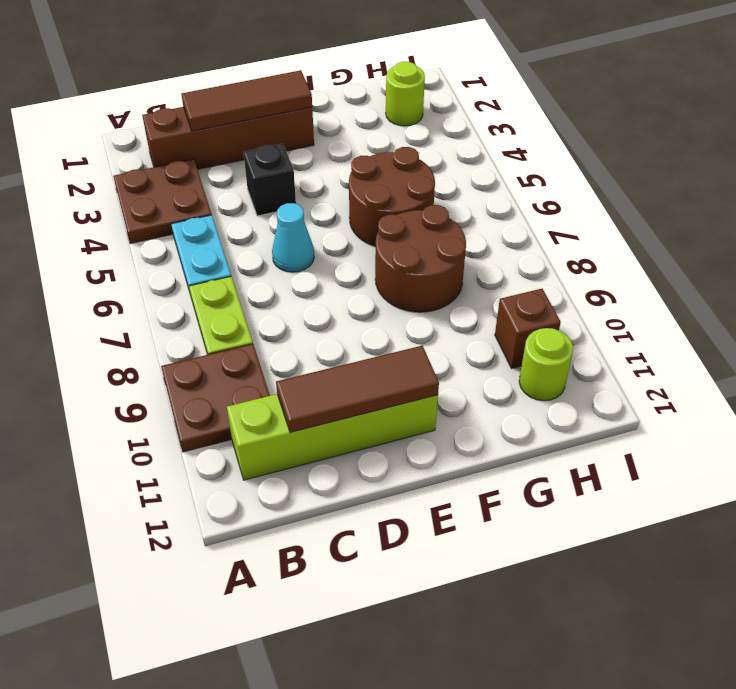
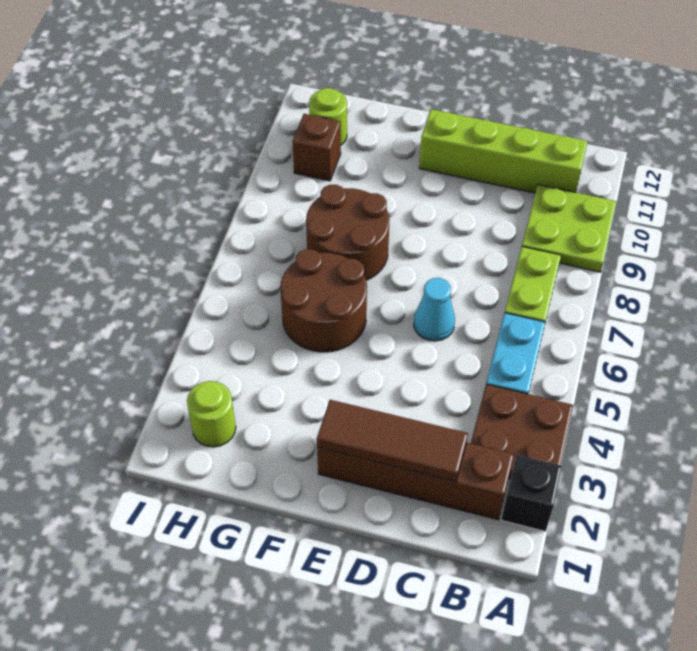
brown 2x2 plate [161,344,270,452] -> lime 2x2 plate [522,185,616,272]
brown 1x3 tile [276,346,439,432] -> none
black 1x1 brick [243,144,296,216] -> black 1x1 brick moved to [501,455,562,532]

